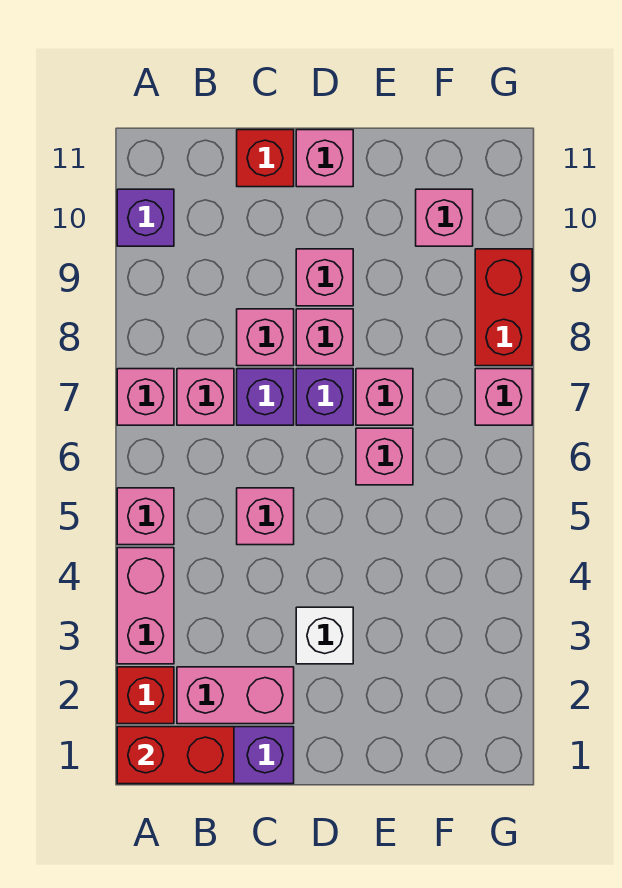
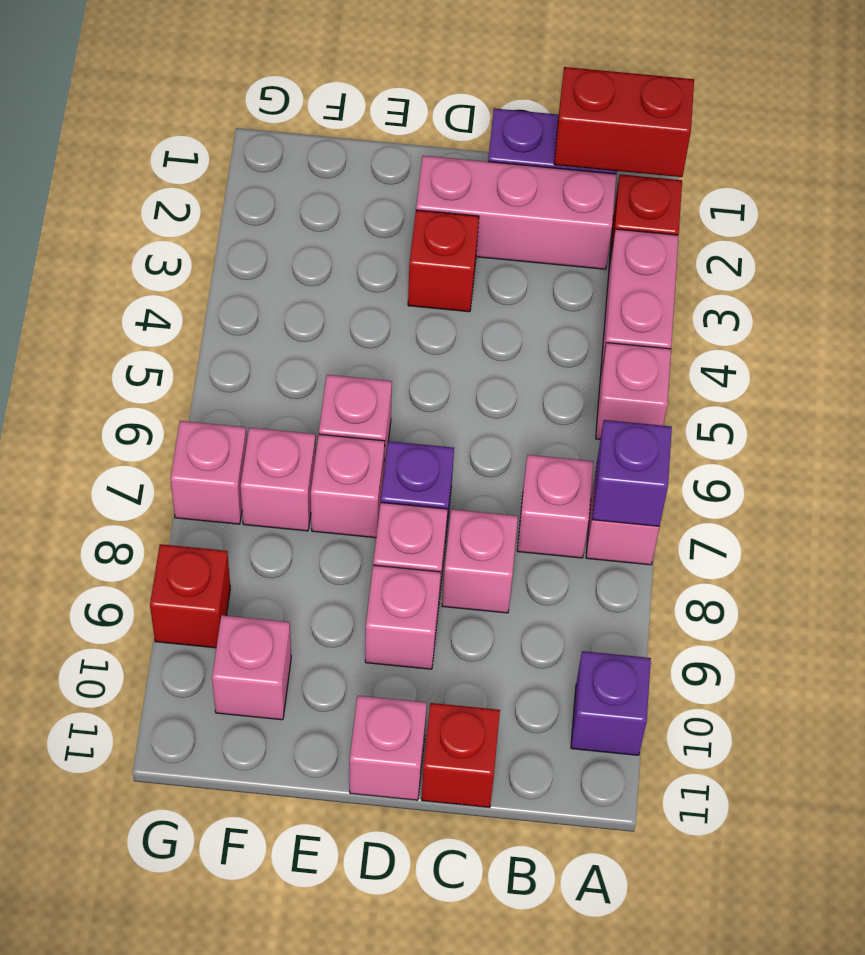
pink 1x2 brick [177,667,294,724] -> pink 1x3 brick [416,156,616,269]
pink 1x1 brick [237,488,294,545] -> pink 1x1 brick moved to [241,428,316,531]
purple 1x1 brick [237,369,294,425] -> purple 1x1 brick moved to [592,420,672,526]
white 1x1 brick [296,607,353,664] -> red 1x1 brick [408,210,479,312]
red 1x2 brick [475,249,532,366] -> red 1x1 brick [150,544,230,648]

